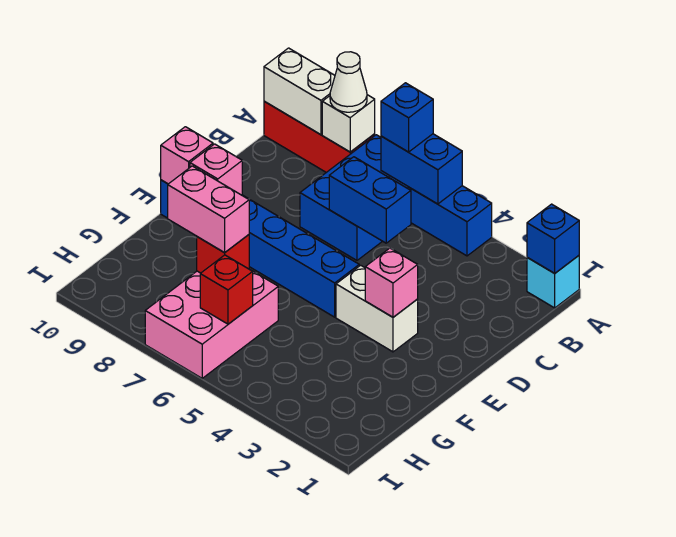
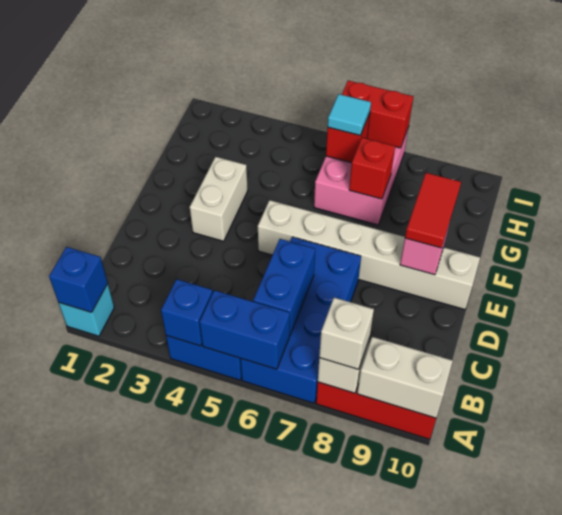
blue 2x3 brick [300,135,410,260] -> blue 2x4 brick [241,237,361,403]
blue 1x1 brick [381,83,433,152] -> blue 1x1 brick moved to [161,279,213,346]
white 1x1 cone [330,52,367,112] -> white 1x1 brick [319,298,374,369]
blue 1x2 brick [329,157,411,243] -> blue 1x2 brick turned to [253,239,315,336]
white 1x2 brick [336,265,418,352] -> white 1x2 brick turned to [190,157,248,241]
pink 1x1 brick [365,248,418,317] -> none
blue 1x6 brick [161,180,359,317] -> white 1x6 brick [258,200,480,310]
none -> red 1x2 tile [405,173,461,248]
pink 1x1 brick [161,127,213,184] -> none
pink 1x2 brick [168,166,249,253] -> none
none -> cyan 1x1 tile [328,94,371,136]
none -> red 1x2 brick [342,81,413,148]

